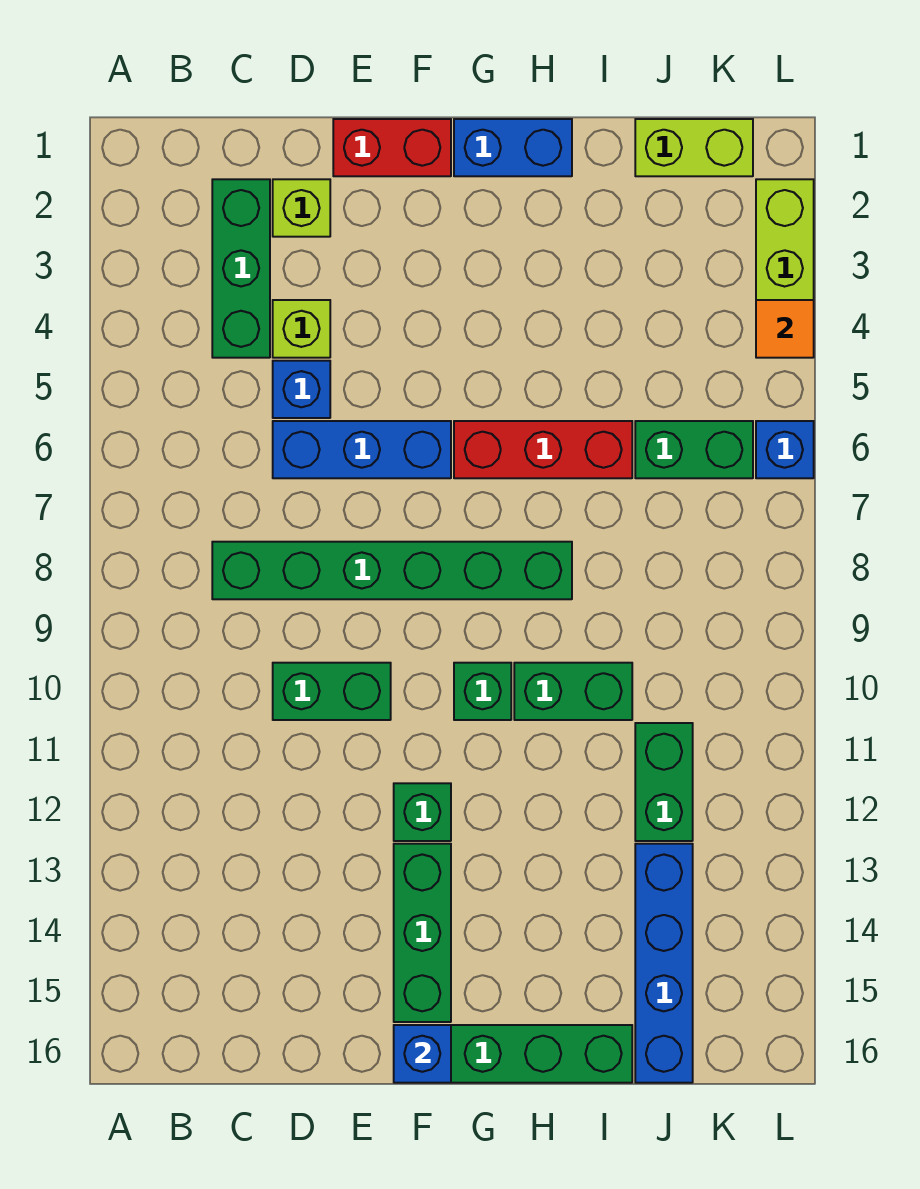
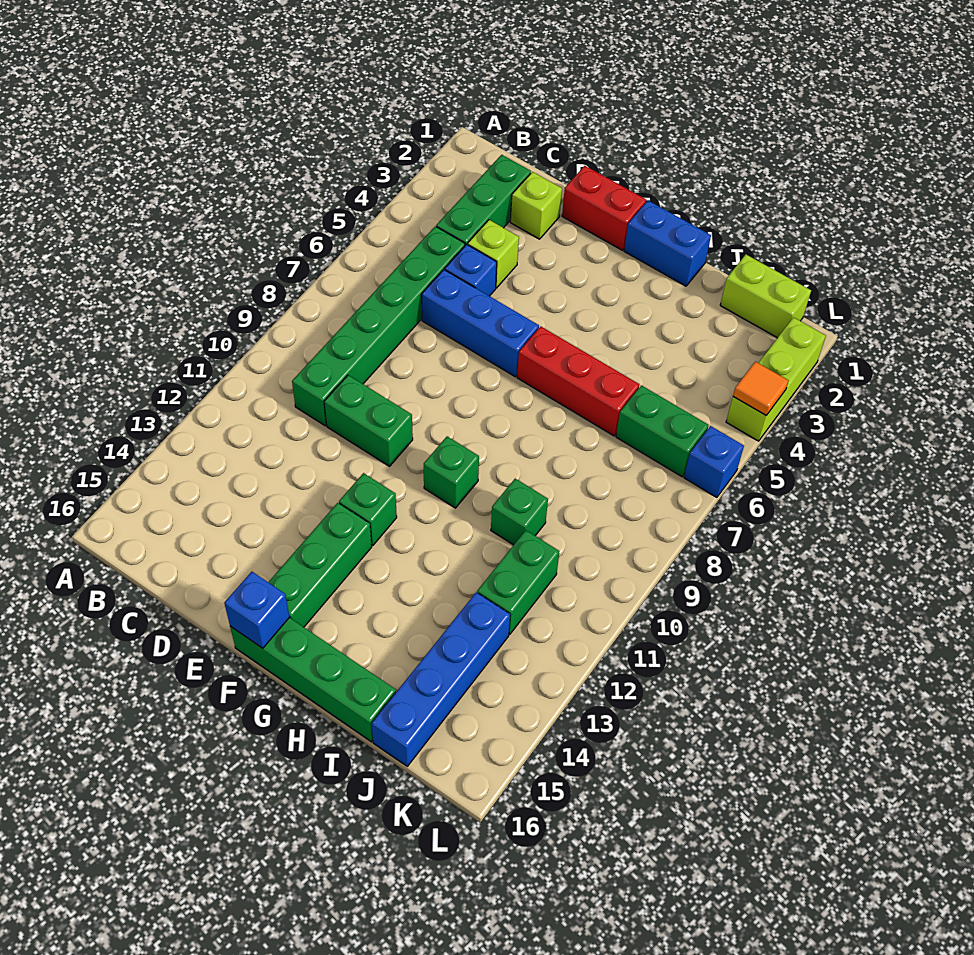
green 1x6 brick [212,542,572,599] -> green 1x6 brick turned to [292,226,465,426]
green 1x2 brick [514,663,632,720] -> green 1x1 brick [491,478,548,545]

